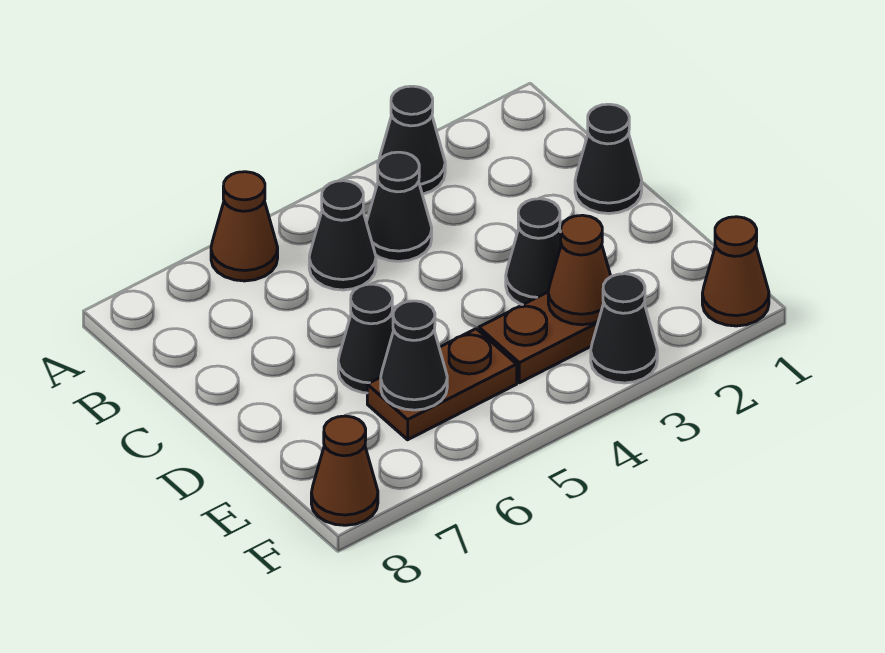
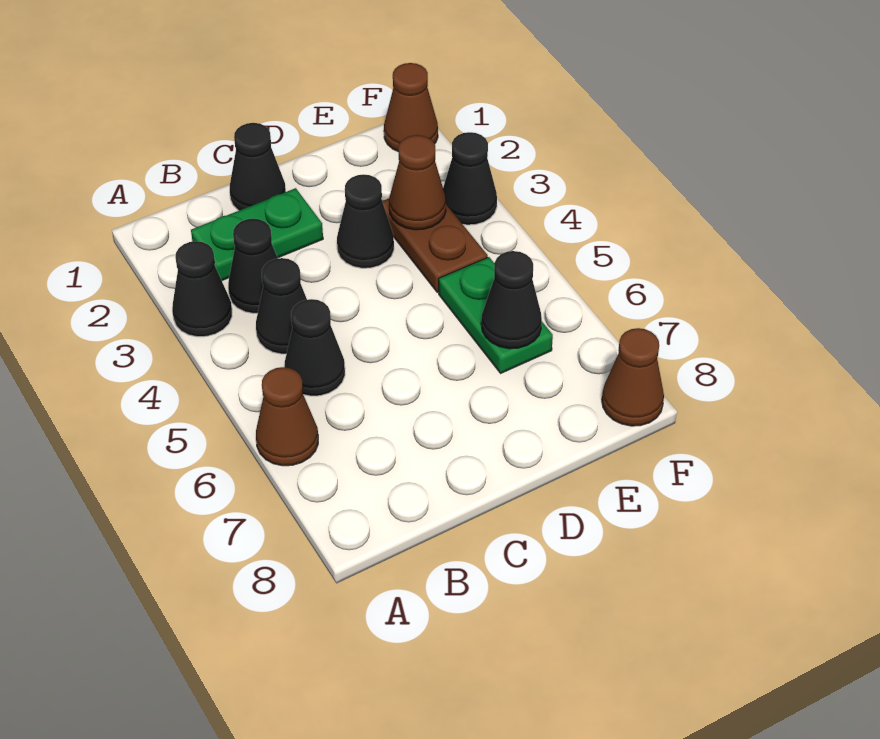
none -> green 1x2 plate [191,188,323,280]
black 1x1 cone [338,284,394,393] -> black 1x1 cone moved to [228,219,278,314]
brown 1x2 plate [367,329,517,440] -> green 1x2 plate [439,257,553,373]

